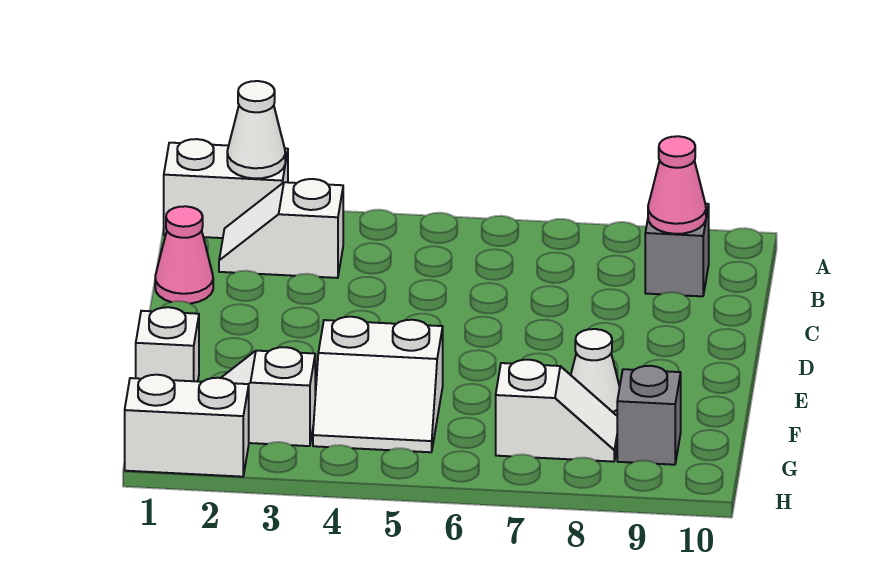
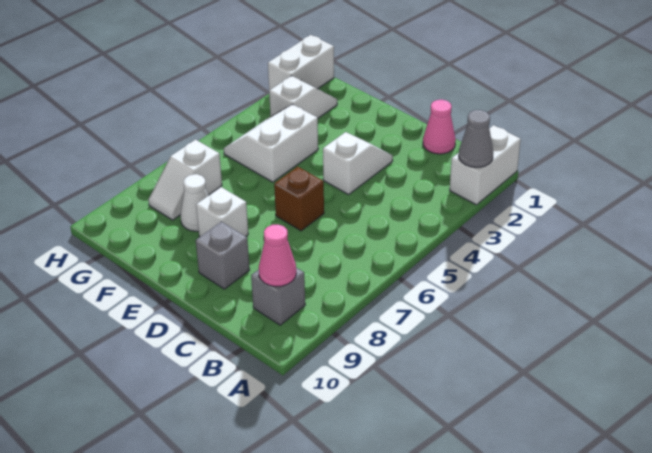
white 1x1 cone [227,81,285,178] -> grey 1x1 cone [459,110,493,168]
white 1x2 slope [219,179,343,278] -> white 1x2 slope moved to [323,132,393,195]
none -> brown 1x1 brick [274,167,324,231]
white 1x1 brick [136,307,199,382] -> white 1x1 brick moved to [196,187,248,237]
grey 1x1 brick [617,366,681,465] -> grey 1x1 brick moved to [196,222,250,289]

